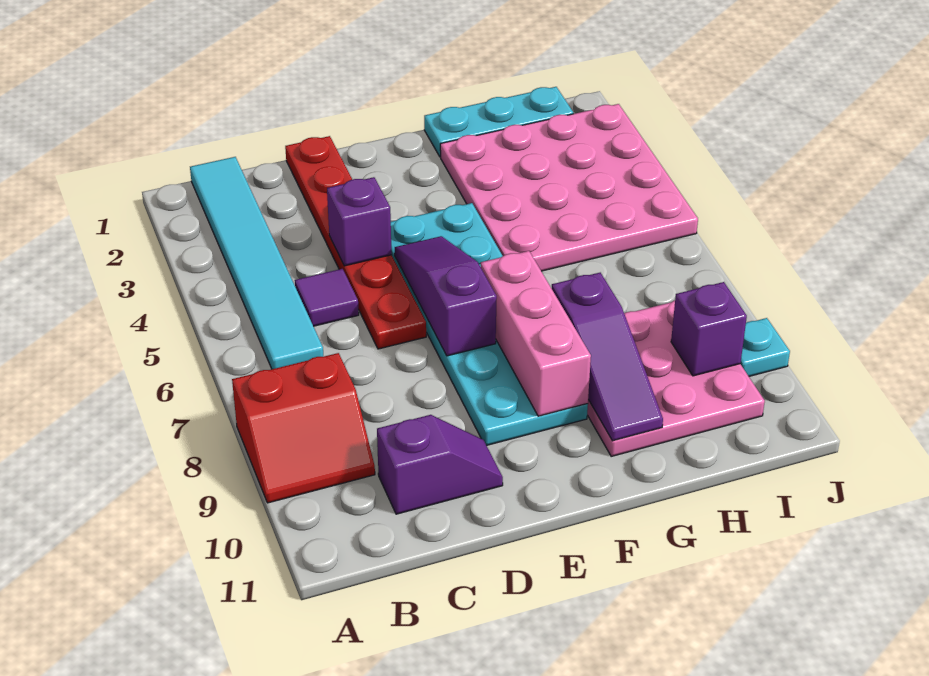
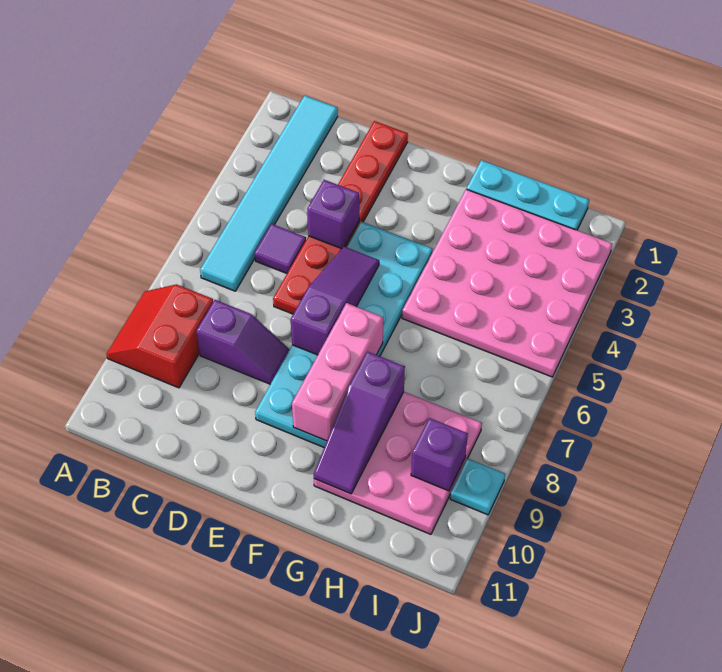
red 2x2 slope [232,353,375,503] -> red 2x2 slope turned to [106,284,213,388]
purple 1x2 slope [377,415,503,514] -> purple 1x2 slope moved to [196,300,290,384]

